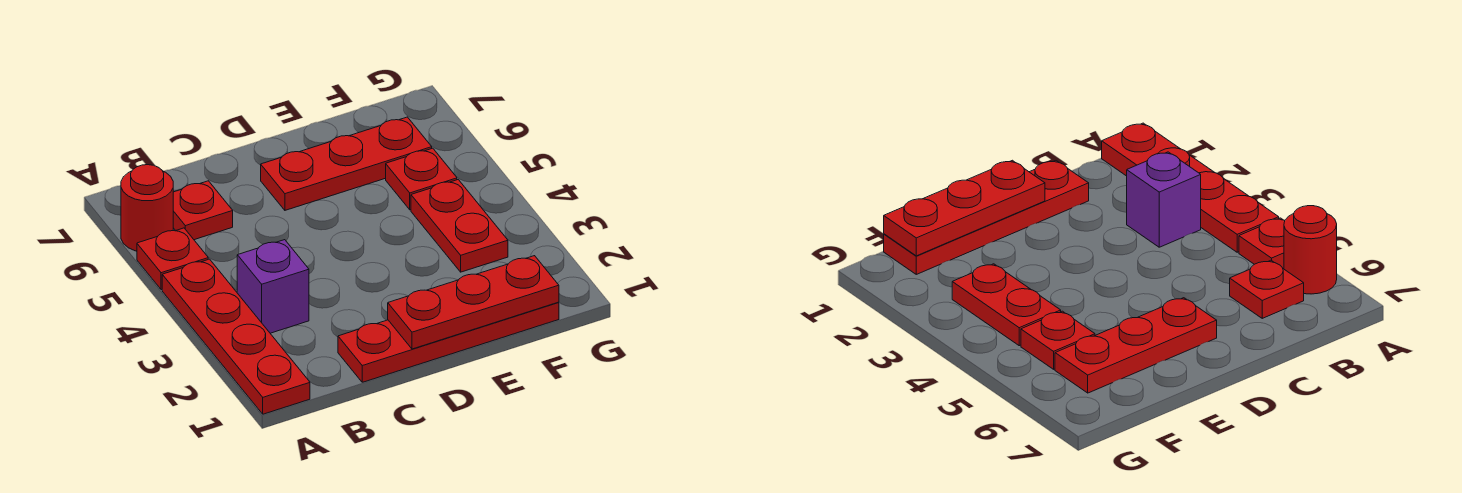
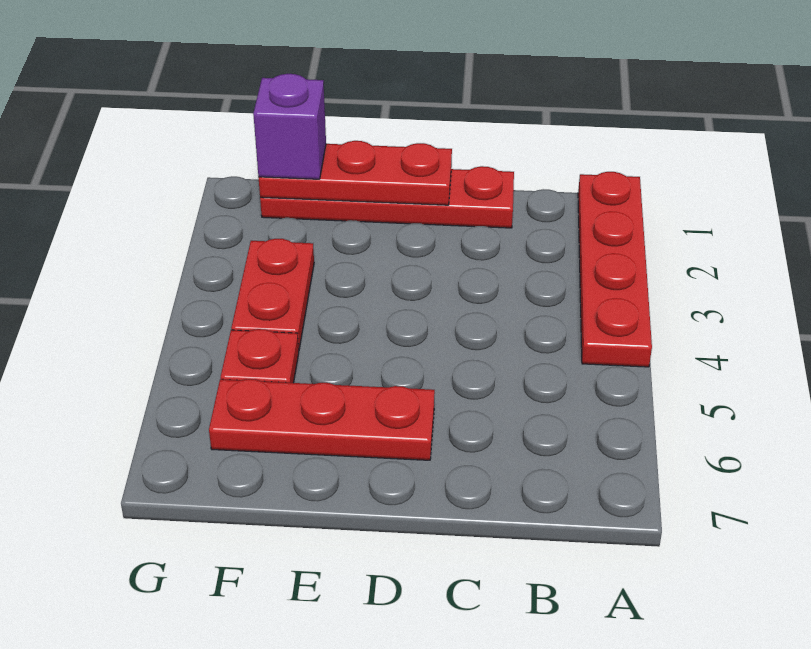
red 1x1 plate [137,228,208,290] -> none
red 1x1 round brick [121,165,173,251] -> none
purple 1x1 brick [237,240,309,333] -> purple 1x1 brick moved to [253,74,326,179]
red 1x1 plate [173,181,233,240] -> none

